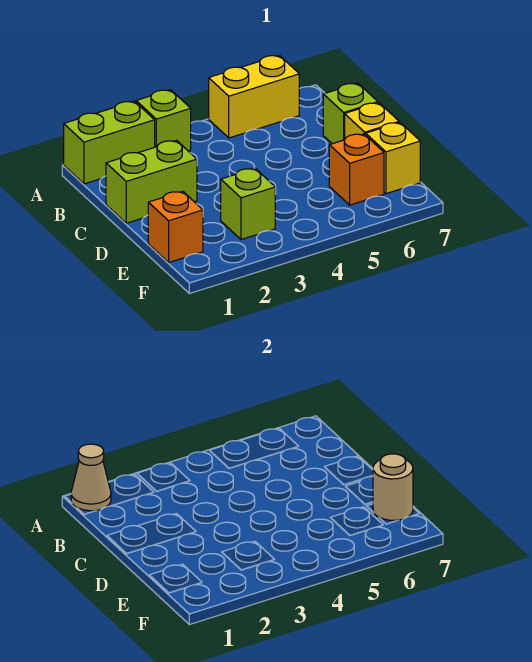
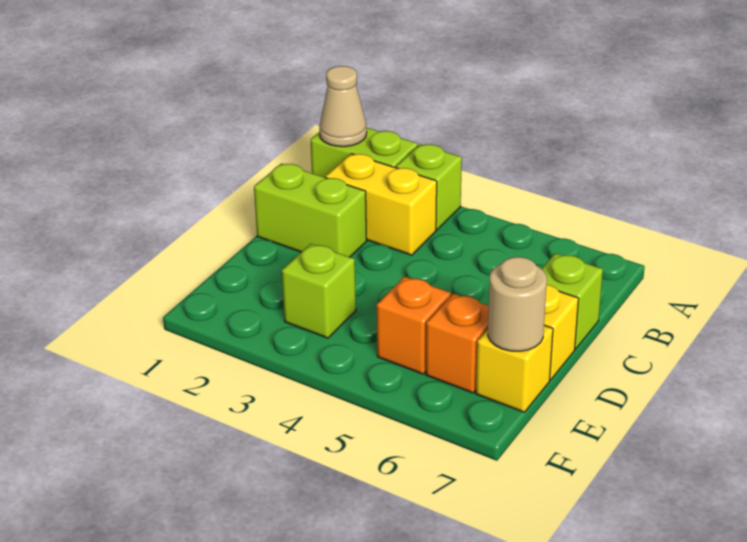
yellow 1x2 brick [209,55,299,138] -> yellow 1x2 brick moved to [325,154,437,255]
orange 1x1 brick [148,191,203,262] -> orange 1x1 brick moved to [377,276,451,374]

